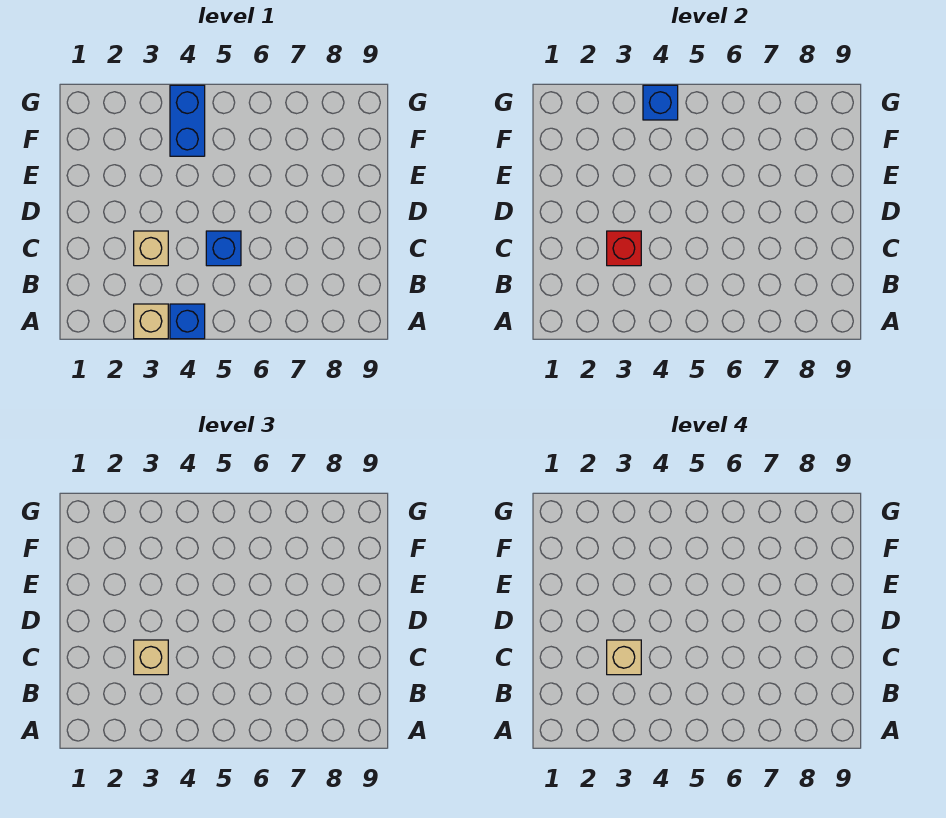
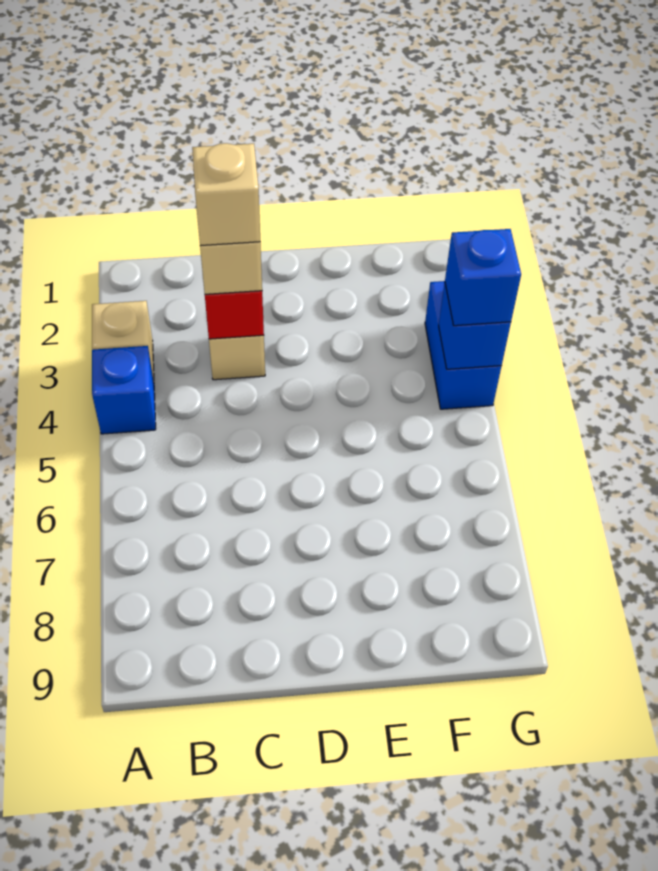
blue 1x1 brick [206,231,241,266] -> blue 1x1 brick moved to [445,229,521,326]
blue 1x2 brick [170,85,205,156] -> blue 1x2 brick turned to [425,281,501,409]

